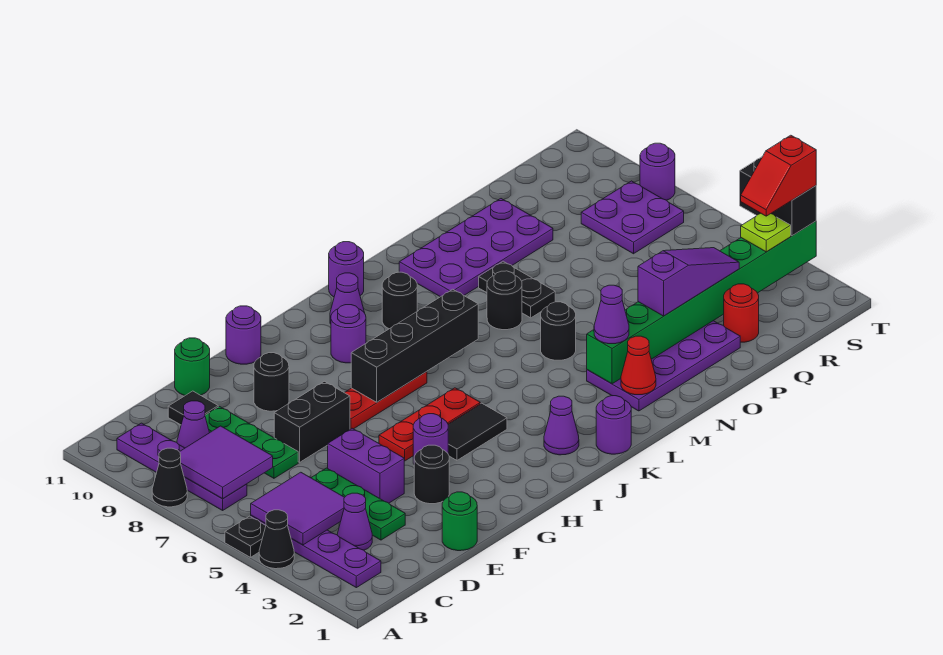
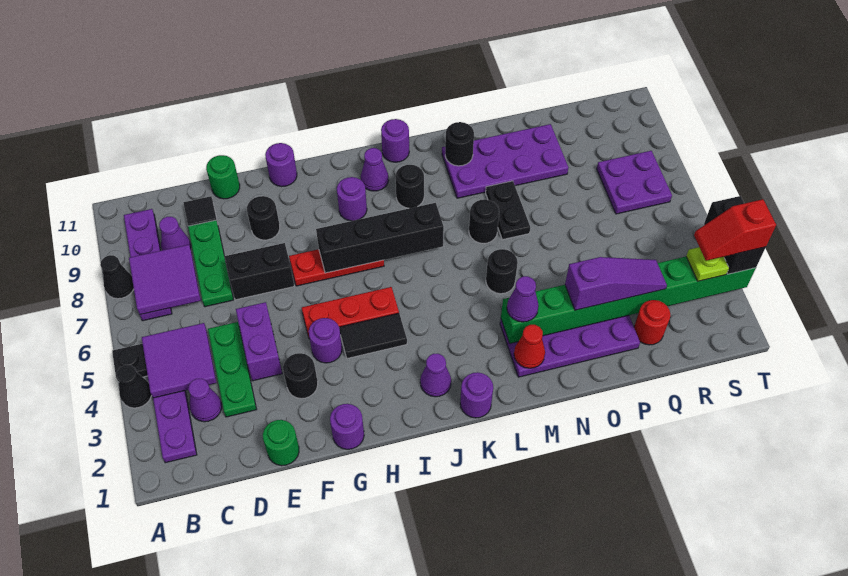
none -> black 1x1 round brick [445,122,474,166]
purple 1x1 round brick [640,143,675,200] -> purple 1x1 round brick moved to [330,404,364,449]

